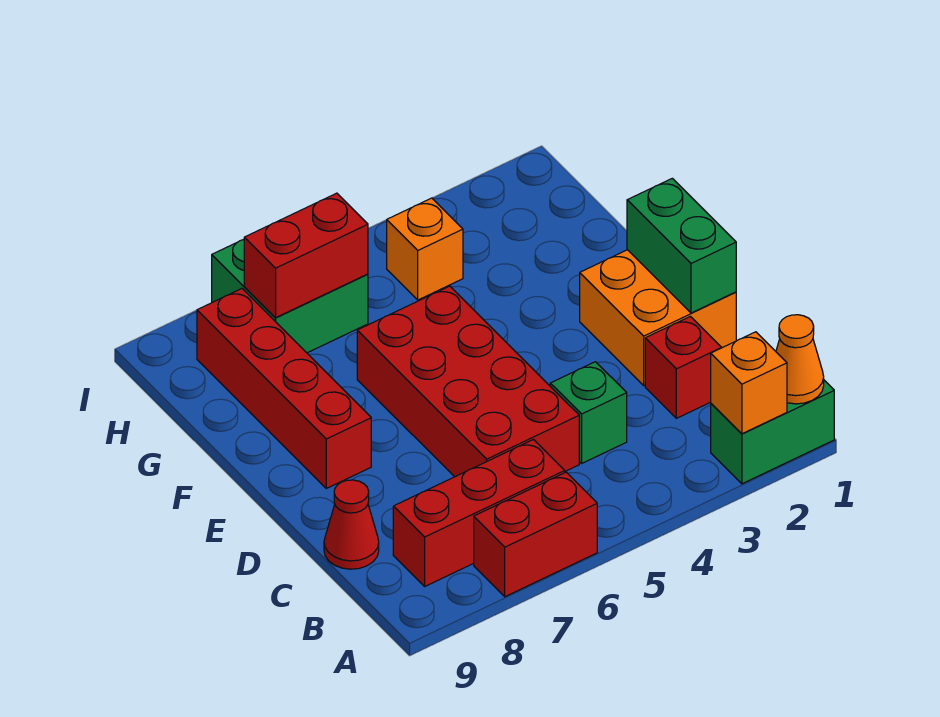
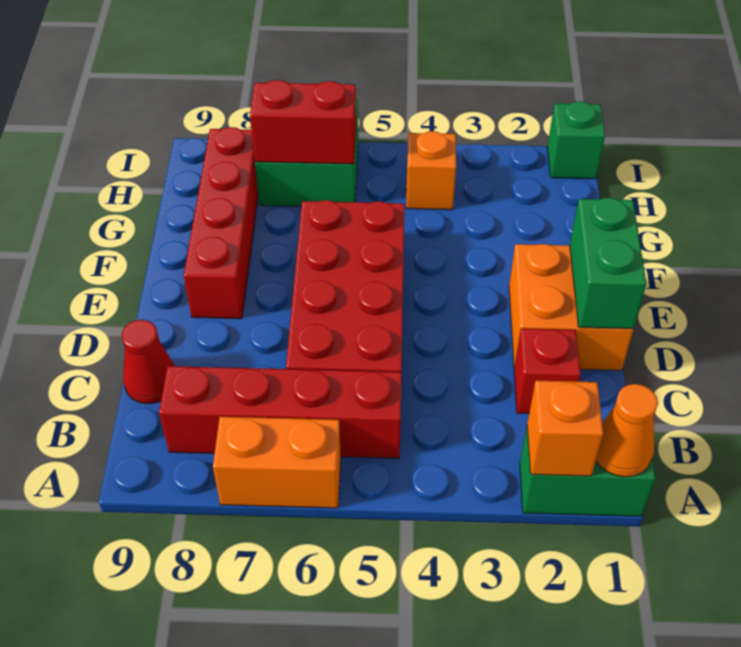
red 1x2 brick [474,472,597,597] -> orange 1x2 brick [213,417,341,508]
red 1x3 brick [393,440,565,586] -> red 1x4 brick [159,366,402,458]
green 1x1 brick [550,362,627,463] -> green 1x1 brick moved to [547,102,605,179]

